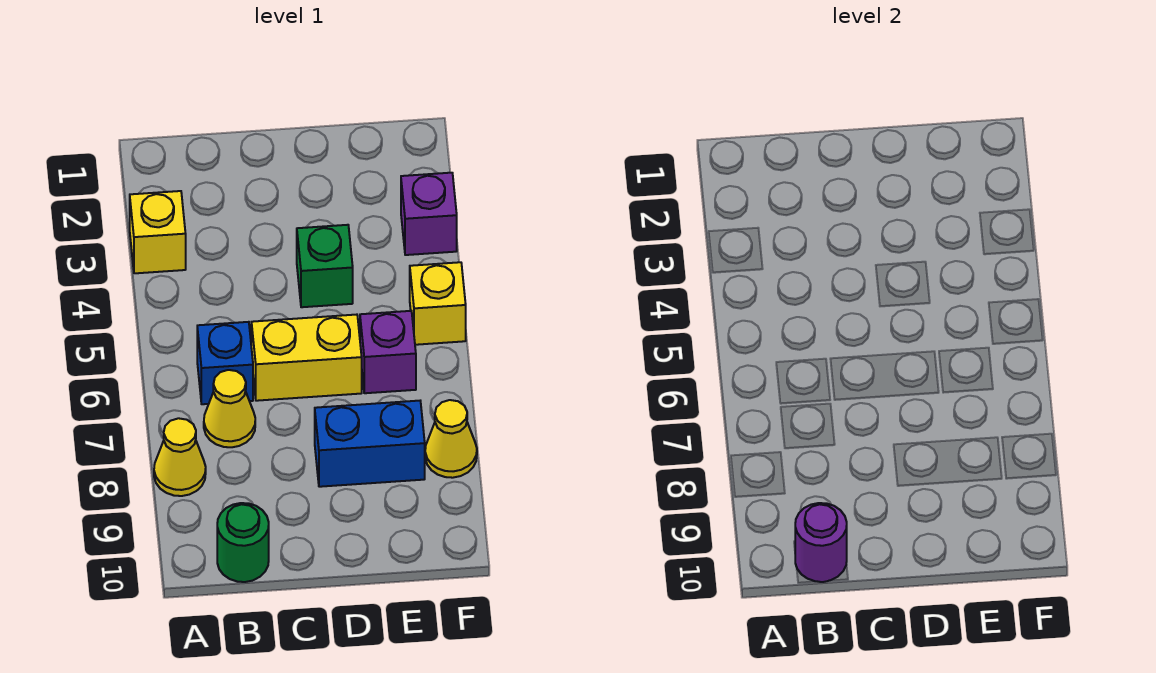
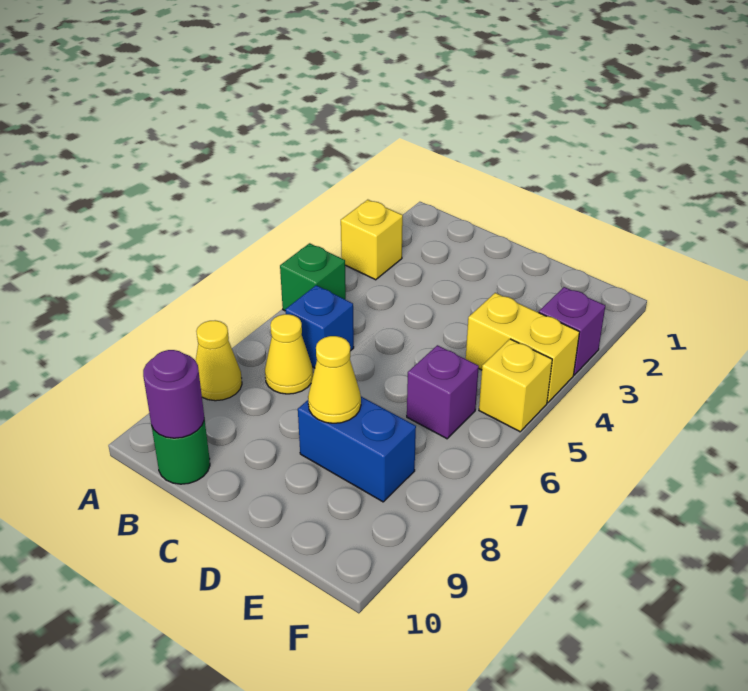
yellow 1x2 brick [251,315,362,401] -> yellow 1x2 brick moved to [466,293,579,403]
green 1x1 brick [297,225,353,307] -> green 1x1 brick moved to [280,243,346,311]
yellow 1x1 cone [425,400,477,478] -> yellow 1x1 cone moved to [308,336,361,423]

